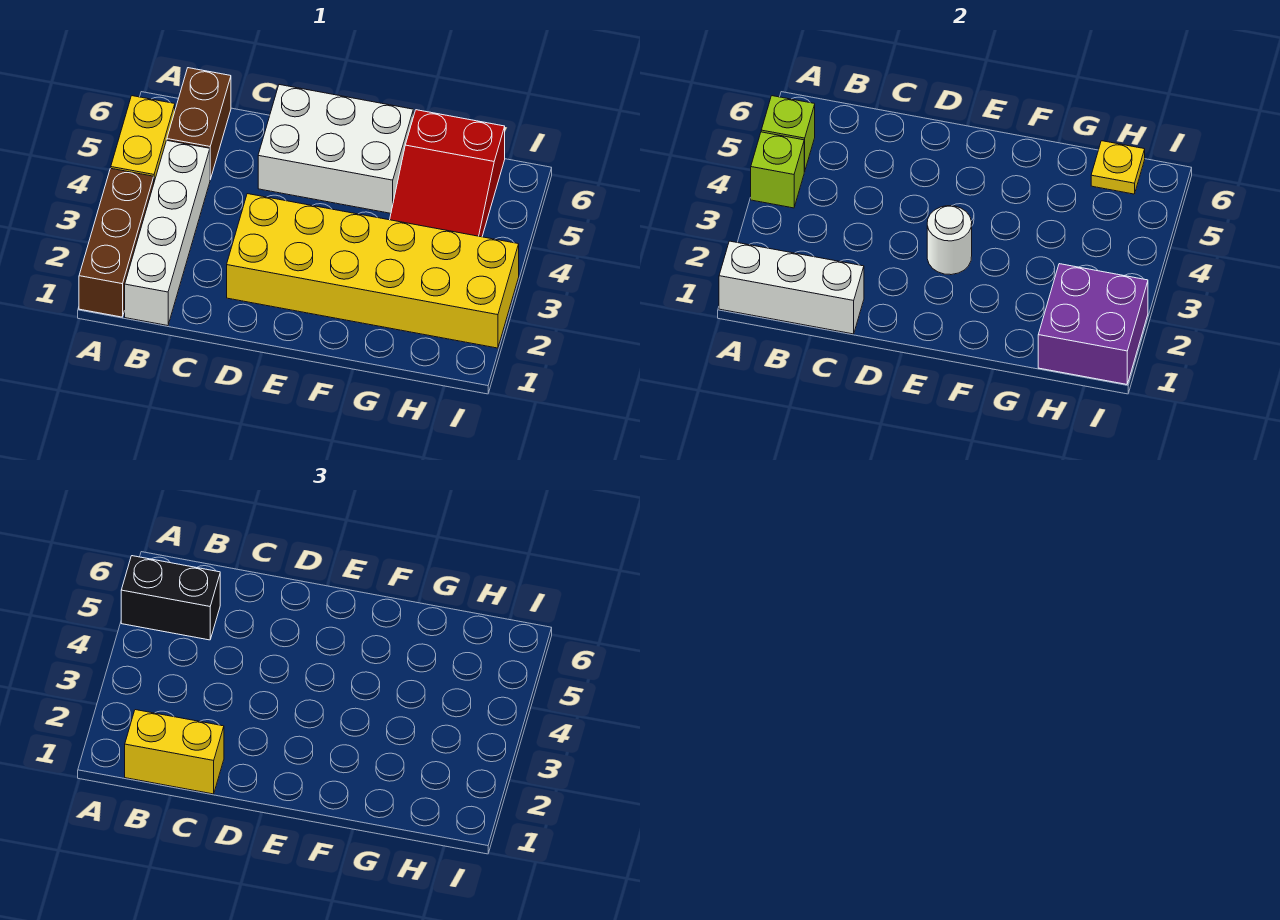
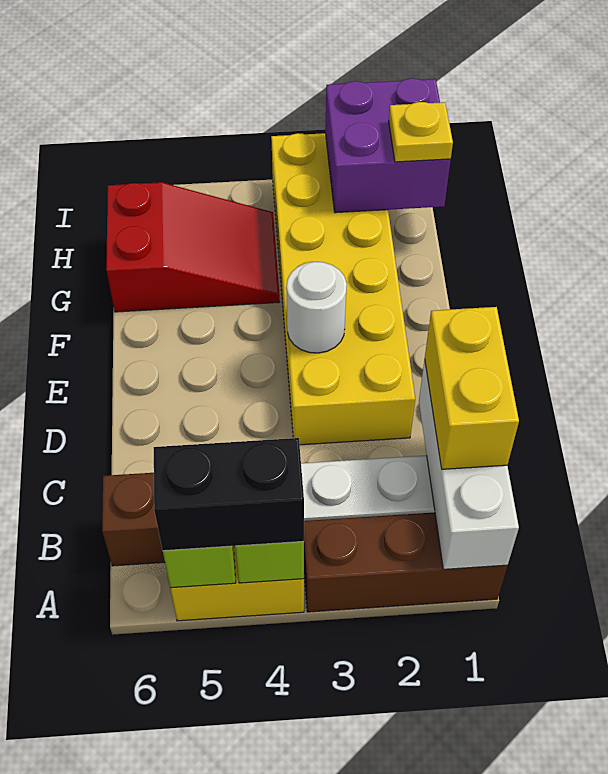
black 1x2 brick [121,556,220,640] -> black 1x2 brick turned to [154,438,304,551]
white 2x3 brick [258,85,413,213] -> none
yellow 1x1 plate [1091,141,1145,194] -> yellow 1x1 plate moved to [389,102,453,162]

